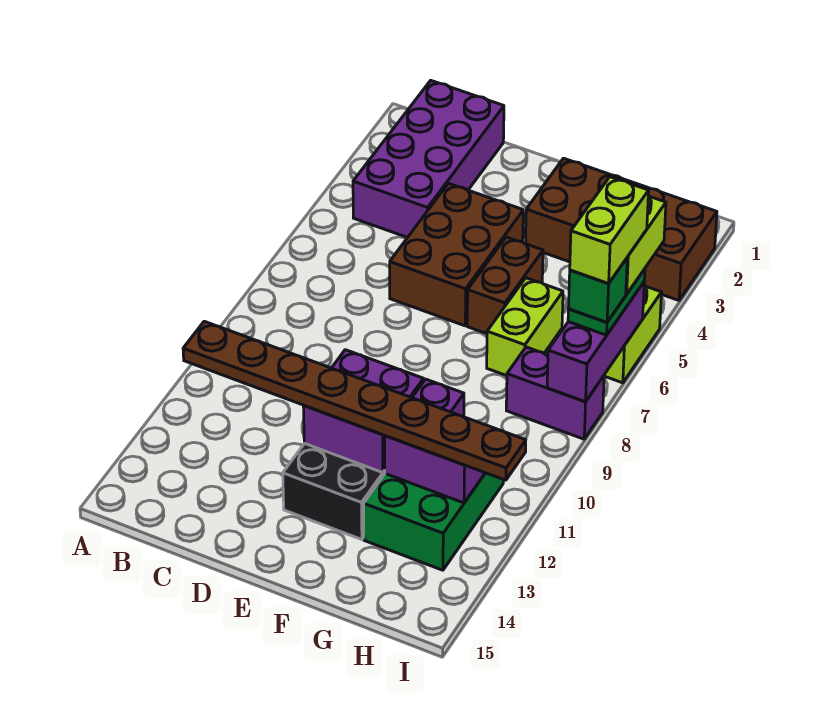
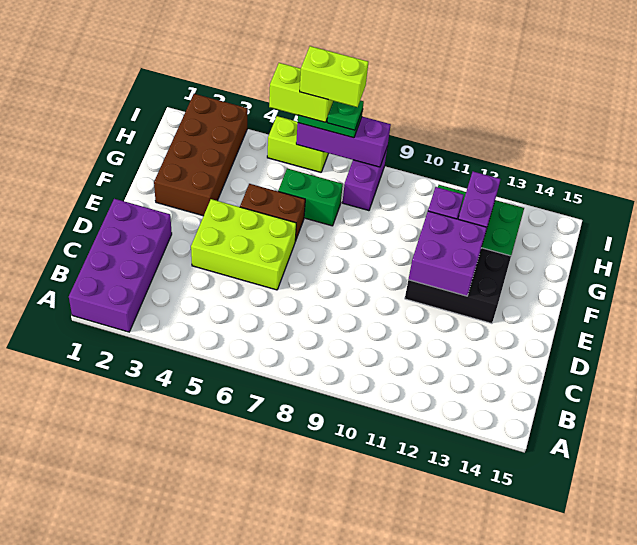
purple 2x4 brick [353,81,504,238] -> purple 2x4 brick turned to [69,199,172,332]
brown 1x8 plate [183,321,526,480] -> none
brown 2x3 brick [390,183,523,326] -> lime 2x3 brick [191,199,296,290]
lime 1x2 brick [487,278,563,376] -> green 1x2 brick [278,168,343,226]
green 1x1 brick [568,258,627,322] -> green 1x1 plate [327,100,364,130]

